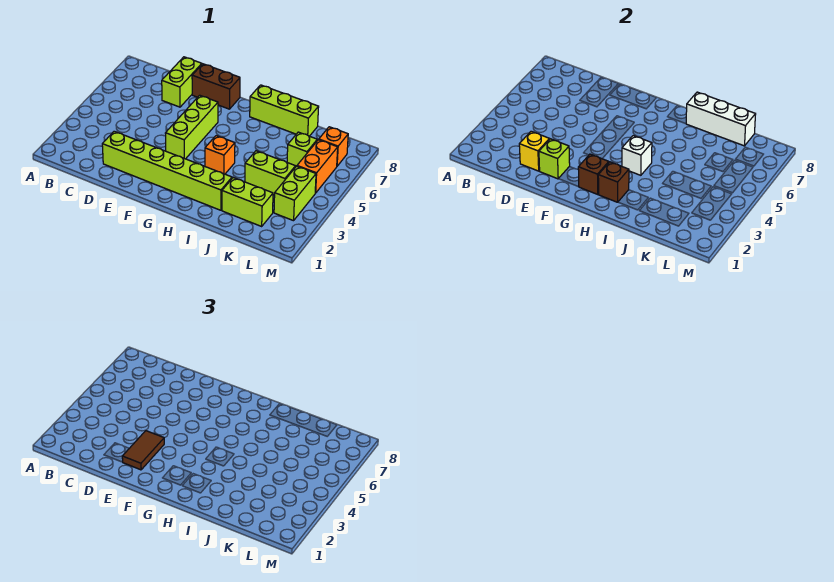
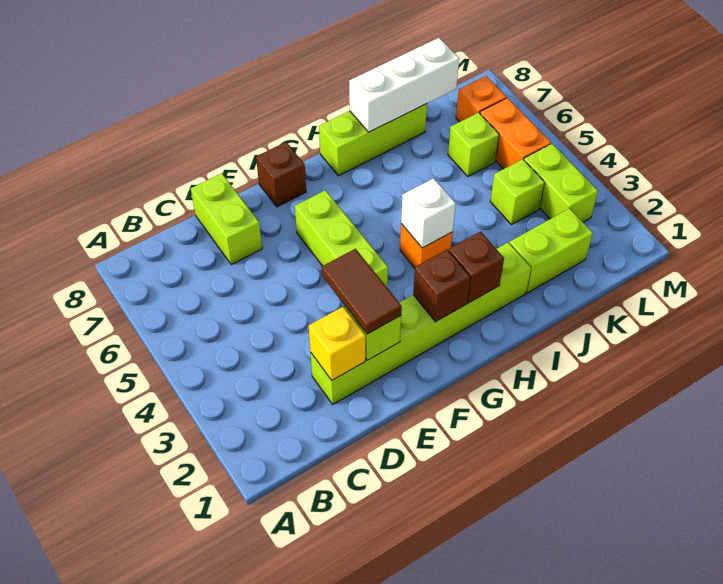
brown 1x2 brick [192,64,240,109] -> brown 1x1 brick [256,142,306,207]
lime 1x2 brick [245,151,296,195] -> lime 1x1 brick [490,159,545,225]

